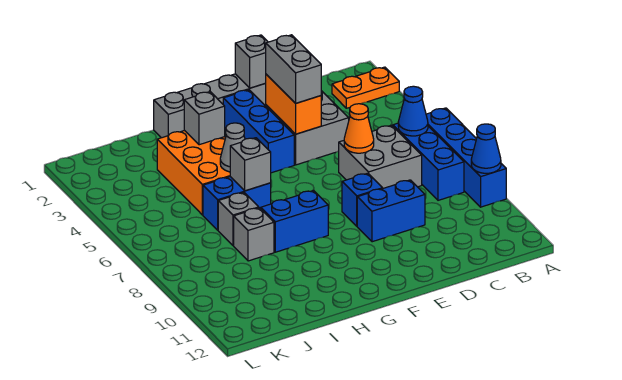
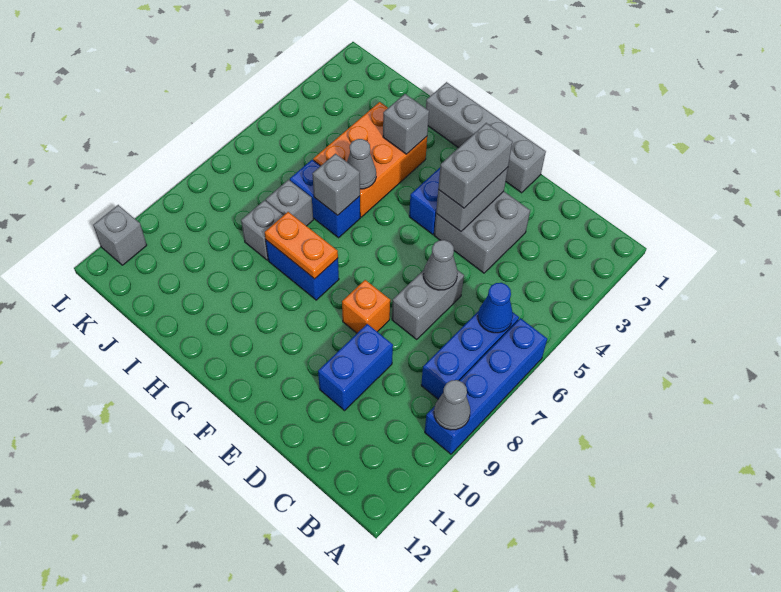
orange 1x2 plate [332,67,399,108] -> orange 1x2 plate moved to [265,212,338,279]
blue 1x1 cone [471,124,501,173] -> grey 1x1 cone [434,380,470,430]
grey 2x2 brick [339,125,422,188] -> grey 1x2 brick [392,270,464,339]
orange 1x1 cone [344,104,374,153] -> grey 1x1 cone [424,240,458,290]
blue 1x2 brick [357,180,425,242] -> blue 1x2 brick turned to [318,324,393,411]
grey 1x1 brick [235,35,268,88] -> grey 1x1 brick moved to [93,205,147,265]
orange 1x2 brick [265,74,321,134] -> grey 1x2 brick [436,167,508,231]
blue 1x1 brick [342,173,383,226] -> orange 1x1 brick [342,280,390,333]

